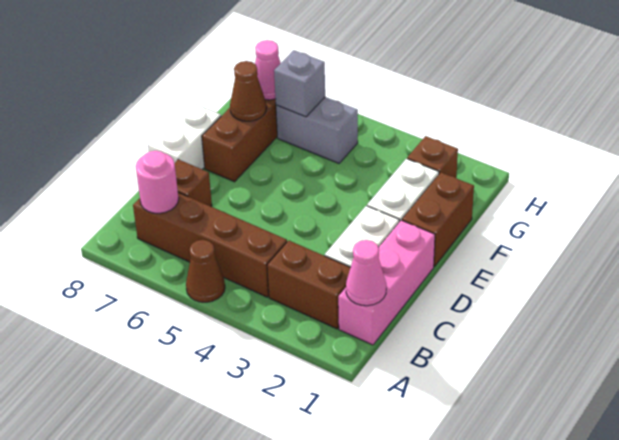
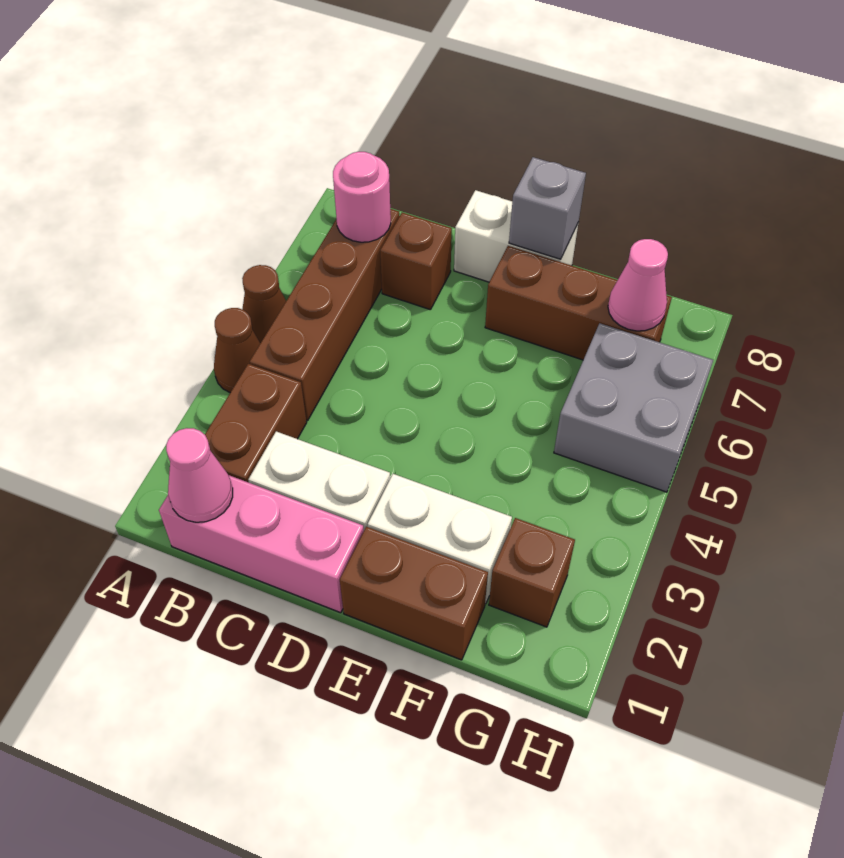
brown 1x1 cone [230,61,266,121] -> brown 1x1 cone moved to [214,308,260,393]
grey 1x2 brick [276,97,358,163] -> grey 2x2 brick [554,323,713,492]
grey 1x1 brick [274,50,325,117] -> grey 1x1 brick moved to [509,157,586,259]

